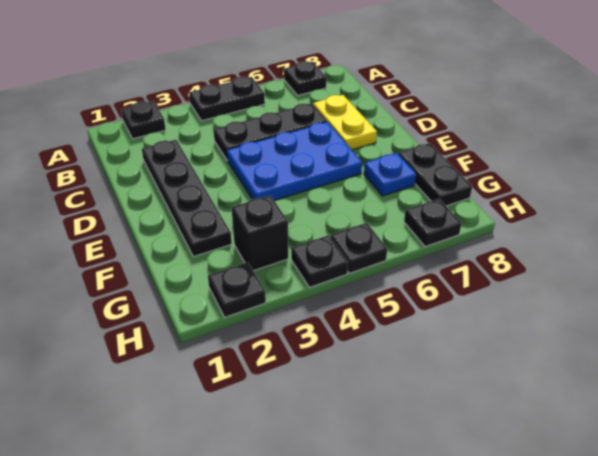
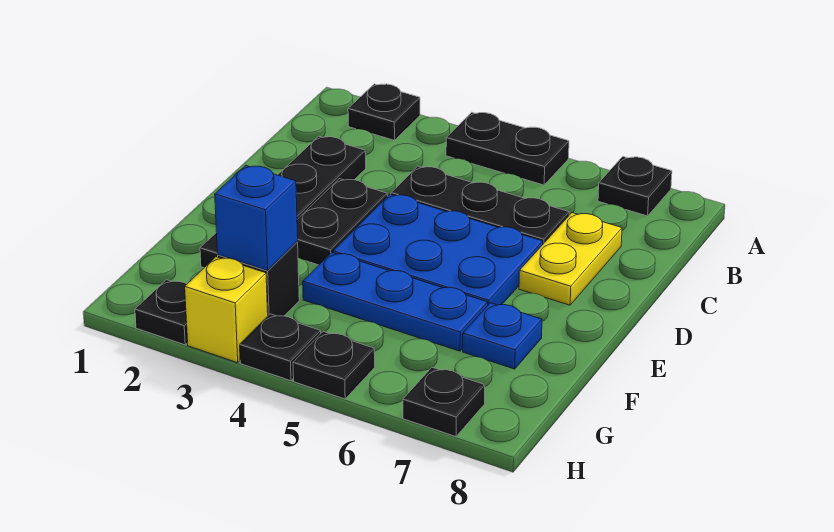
none -> blue 1x3 plate [303,252,488,351]
black 1x2 plate [398,143,472,206] -> black 1x2 plate moved to [297,179,387,265]
none -> blue 1x1 brick [215,165,298,271]
none -> yellow 1x1 brick [185,257,268,363]

